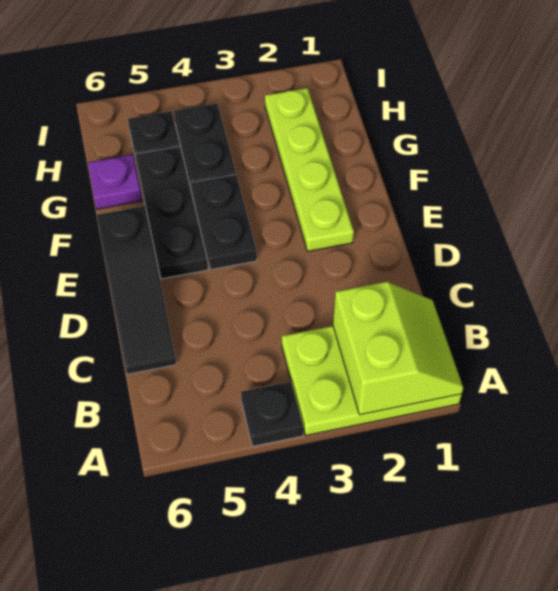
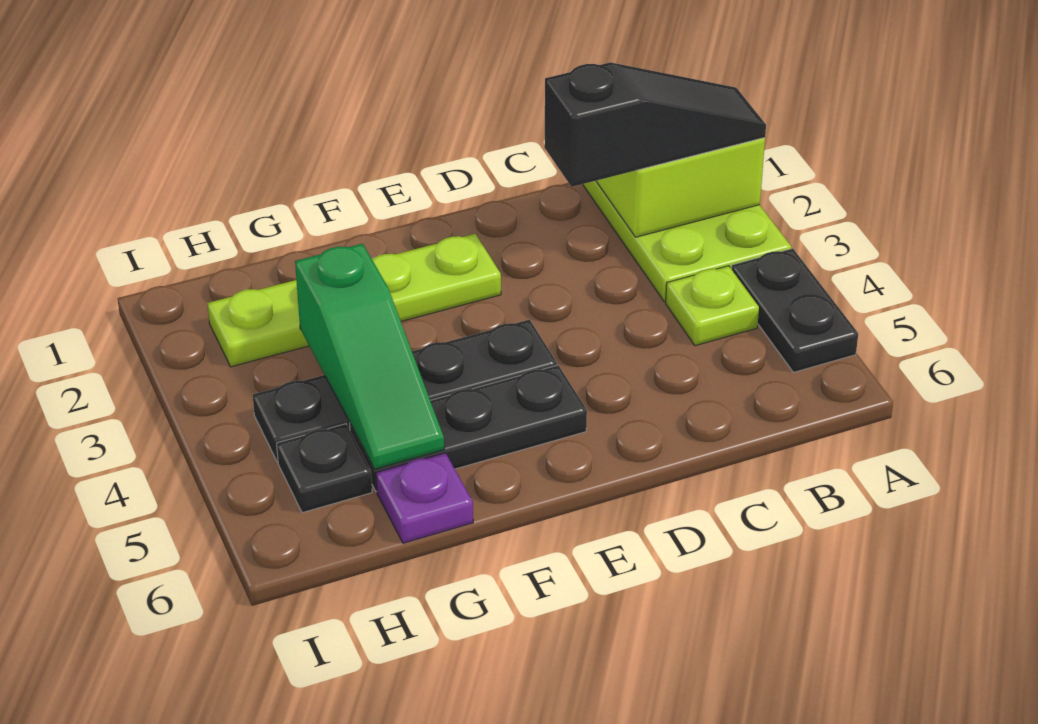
black 1x1 plate [241,382,303,446] -> black 1x2 plate [732,249,858,372]
none -> lime 1x1 plate [666,266,759,346]
black 1x3 slope [97,206,176,374] -> black 1x3 slope moved to [544,62,766,187]
none -> green 1x3 slope [295,244,444,469]

